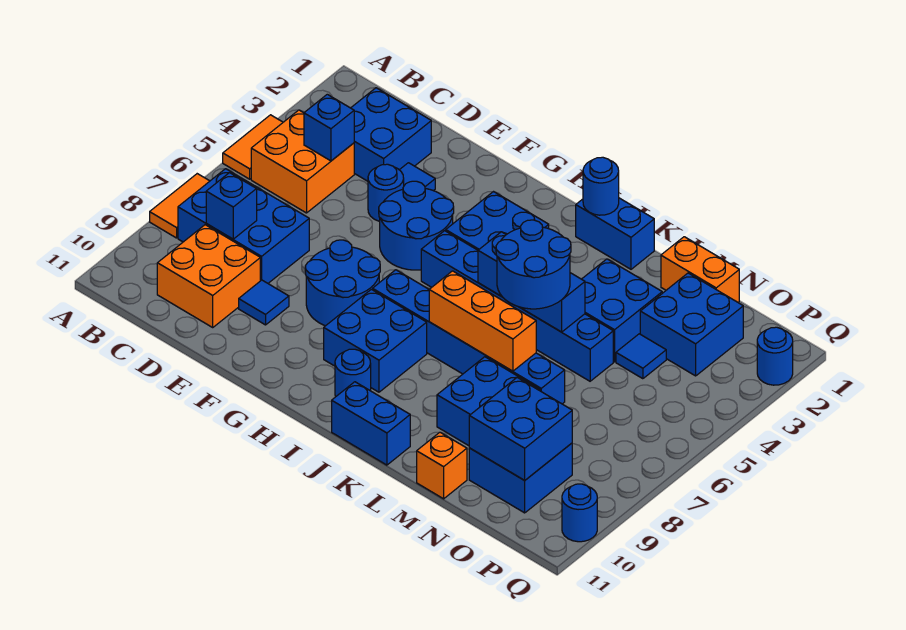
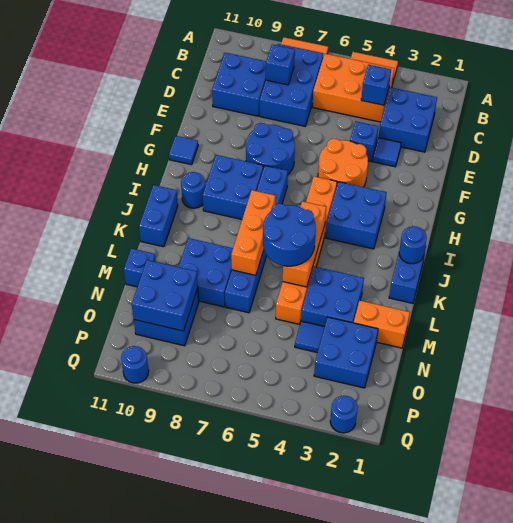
orange 2x2 brick [251,110,354,213] -> orange 2x3 brick [313,54,394,122]
orange 2x2 brick [157,225,260,327] -> blue 2x2 brick [212,53,266,116]
blue 1x1 round brick [368,164,404,221] -> blue 1x1 brick [350,121,378,161]
blue 1x1 tile [239,280,289,325] -> blue 1x1 tile moved to [169,136,198,165]
blue 2x2 round brick [379,181,454,270] -> orange 2x2 round brick [318,139,368,187]
blue 1x6 brick [421,231,613,381] -> orange 1x6 brick [276,176,337,324]
blue 1x3 brick [478,232,585,332] -> orange 1x3 brick [283,201,326,287]
orange 1x2 brick [661,237,739,302] -> orange 1x2 brick turned to [354,301,410,348]
orange 1x1 brick [417,432,467,499] -> blue 1x1 brick [124,248,156,287]

